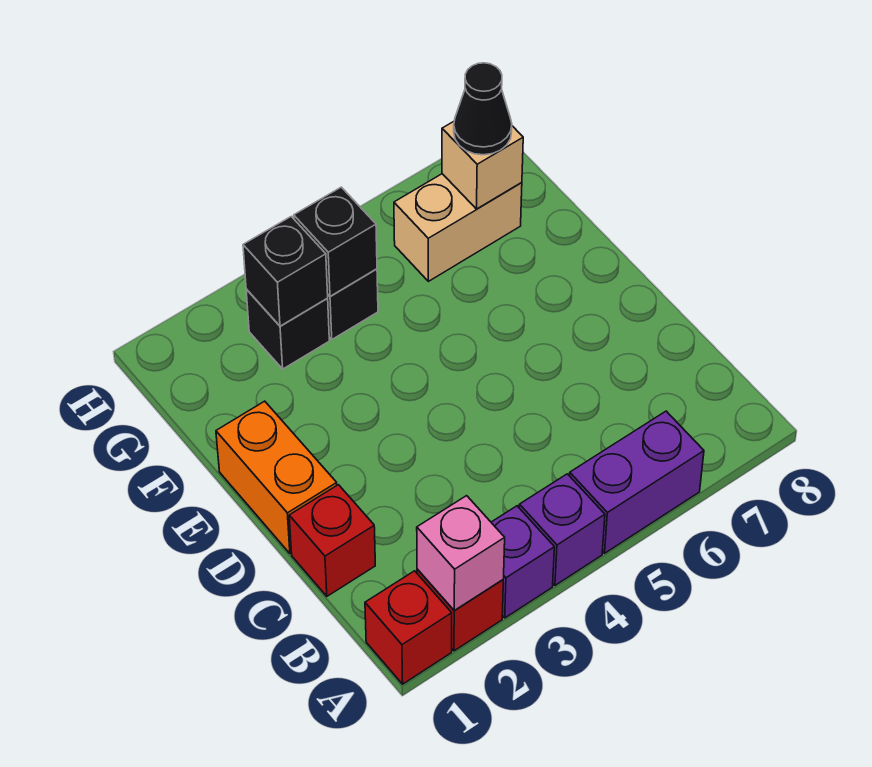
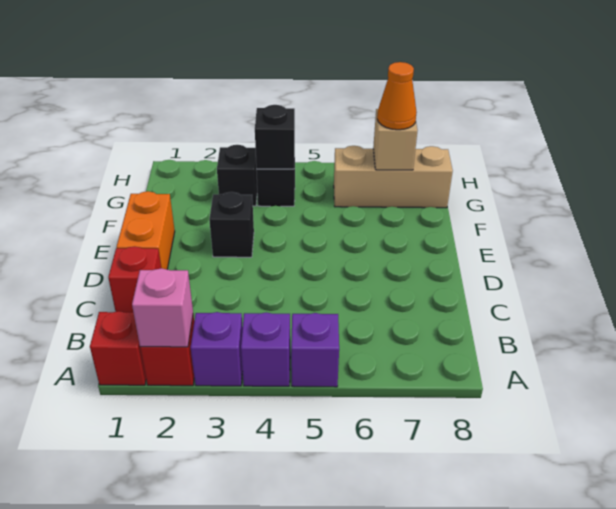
purple 1x2 brick [570,411,704,553] -> purple 1x1 brick [291,313,339,387]
black 1x1 brick [243,217,328,326] -> black 1x1 brick moved to [209,192,254,257]
tan 1x2 brick [394,174,522,281] -> tan 1x3 brick [334,146,453,208]
black 1x1 cone [454,63,512,155] -> orange 1x1 cone [377,62,417,130]

